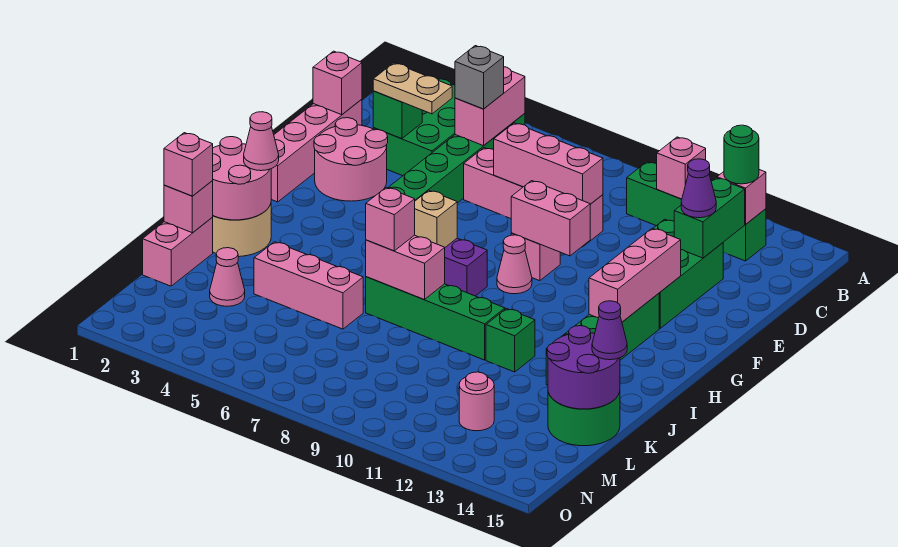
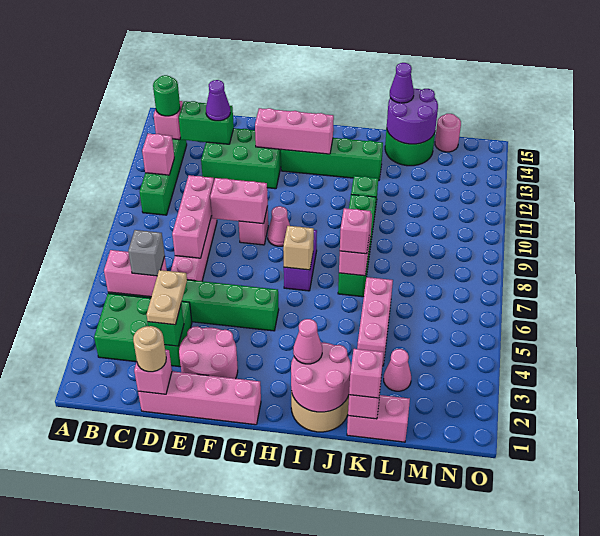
none -> tan 1x1 round brick [133,326,166,372]
pink 1x2 brick [511,181,590,256] -> pink 1x2 brick turned to [210,178,268,224]
pink 1x1 round brick [459,372,494,431] -> pink 1x1 round brick moved to [435,114,461,152]

